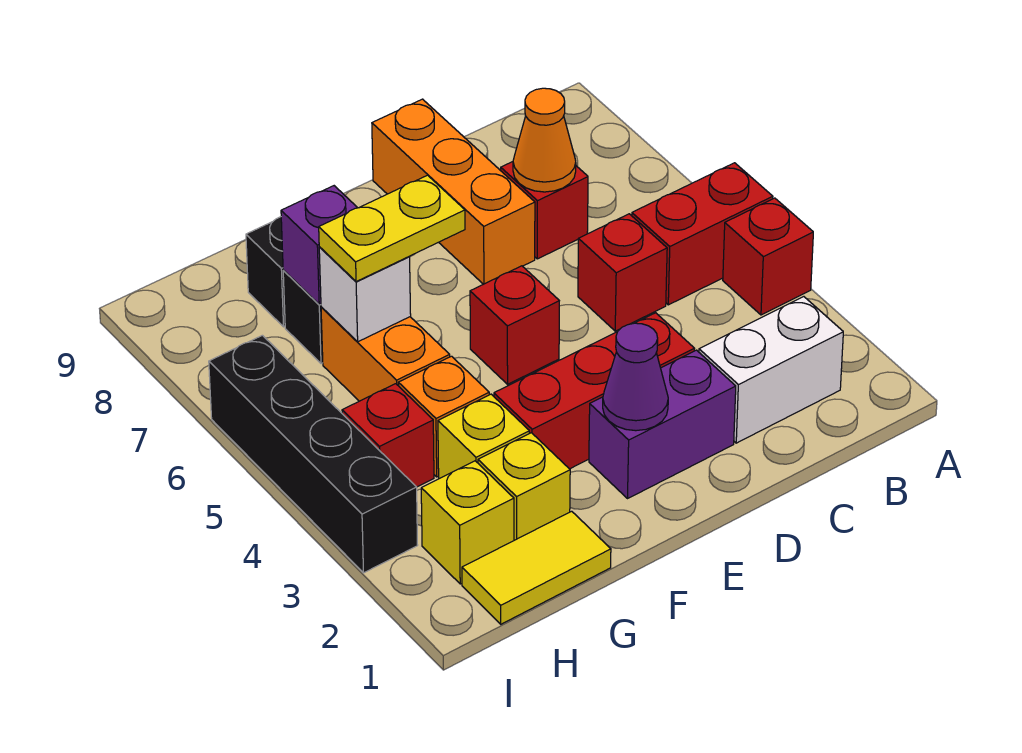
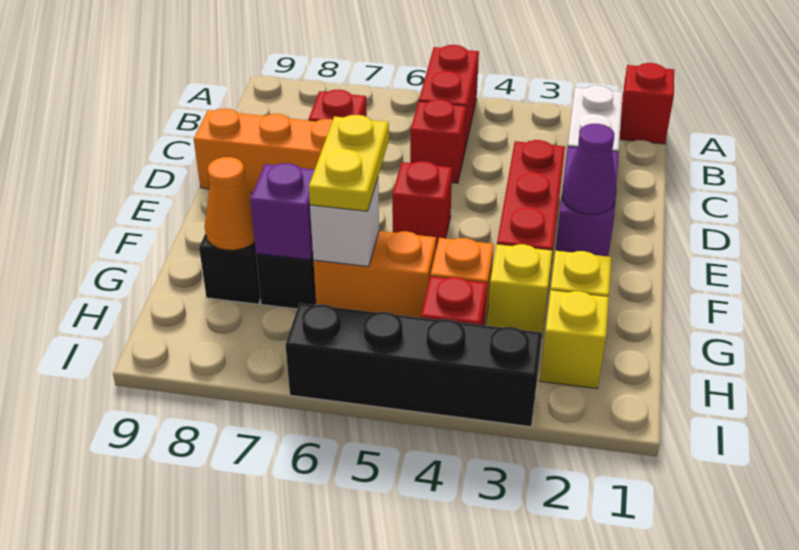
red 1x1 brick [723,198,813,315] -> red 1x1 brick moved to [620,63,674,144]
orange 1x1 cone [513,88,576,192] -> orange 1x1 cone moved to [205,157,255,250]
yellow 1x2 tile [462,511,611,624] -> none

